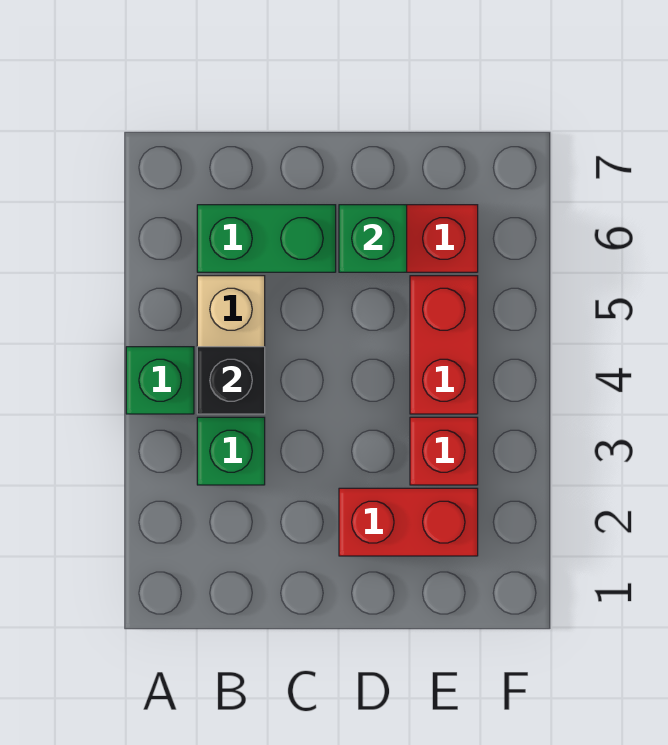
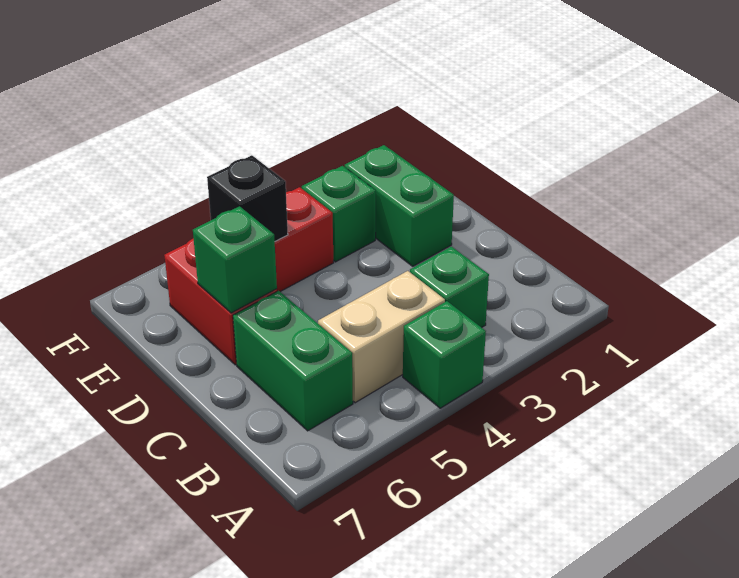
black 1x1 brick [197,347,265,414] -> black 1x1 brick moved to [207,155,288,241]
red 1x2 brick [339,488,478,556] -> green 1x2 brick [345,145,454,266]
red 1x1 brick [410,417,478,485] -> green 1x1 brick [302,166,376,262]

